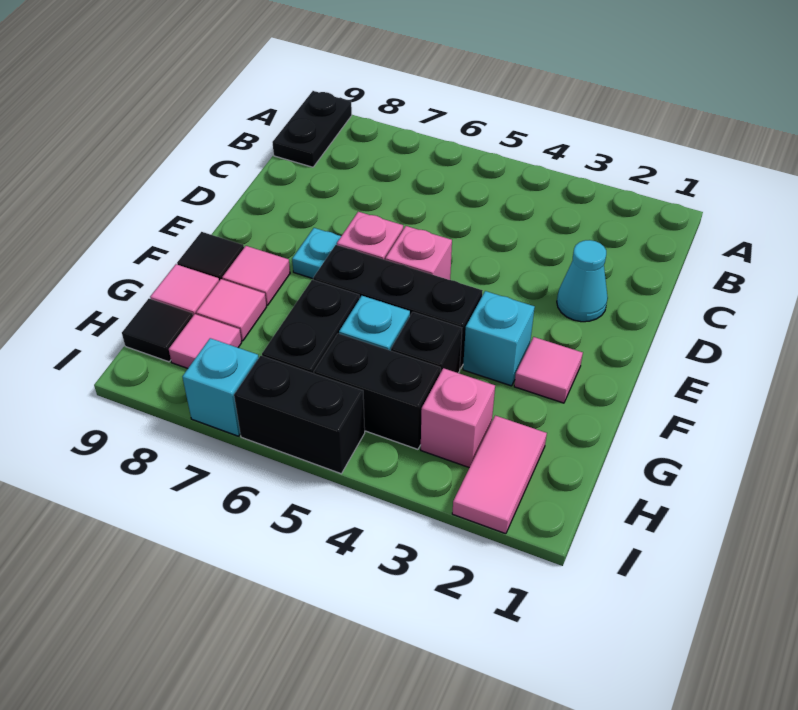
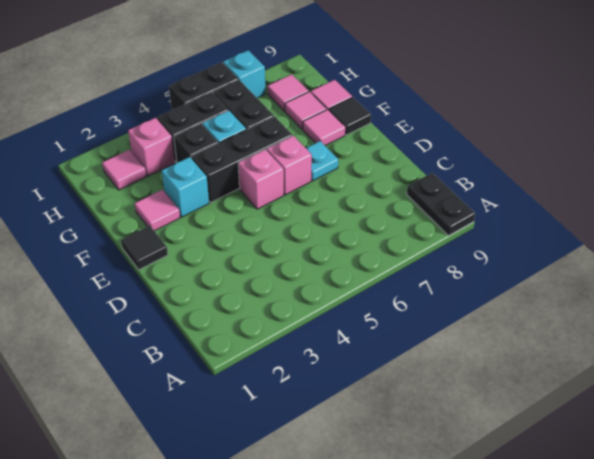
cyan 1x1 cone [557,240,608,322] -> none
pink 1x2 tile [452,416,547,534] -> pink 1x1 tile [102,150,146,190]
black 1x1 tile [122,299,193,362] -> black 1x1 tile moved to [121,226,168,270]

